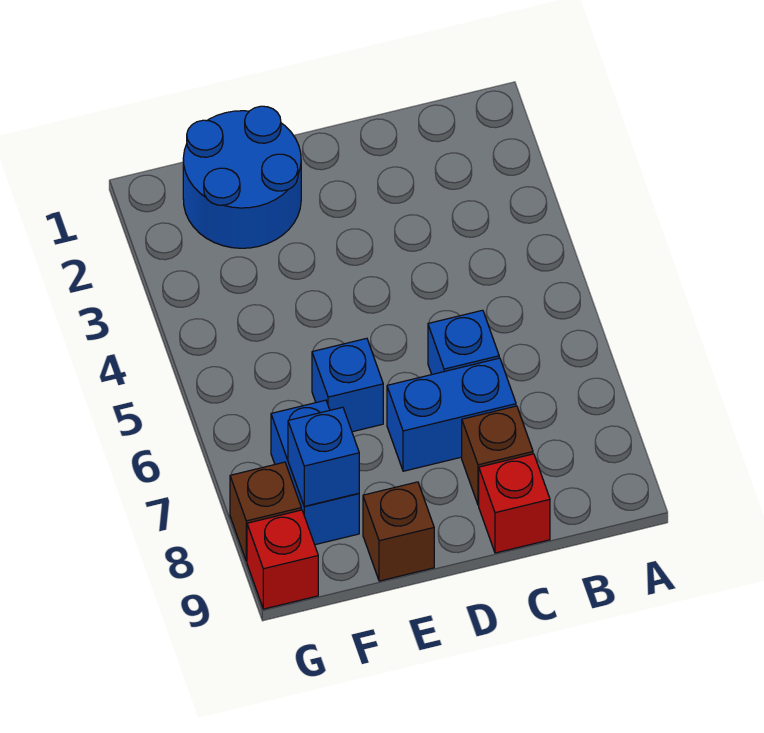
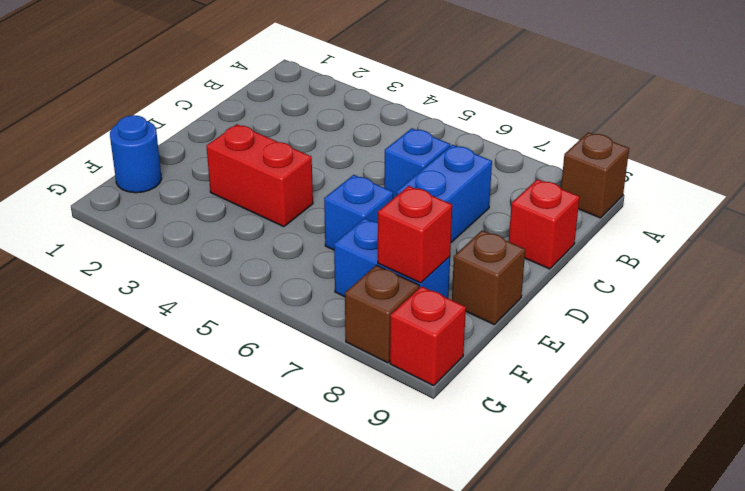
brown 1x1 brick [462,406,533,505] -> brown 1x1 brick moved to [561,132,629,218]
blue 2x2 round brick [183,106,301,248] -> blue 1x1 round brick [110,115,162,193]
none -> red 1x2 brick [206,124,313,227]
blue 1x1 brick [288,407,359,506] -> red 1x1 brick [378,186,452,283]

